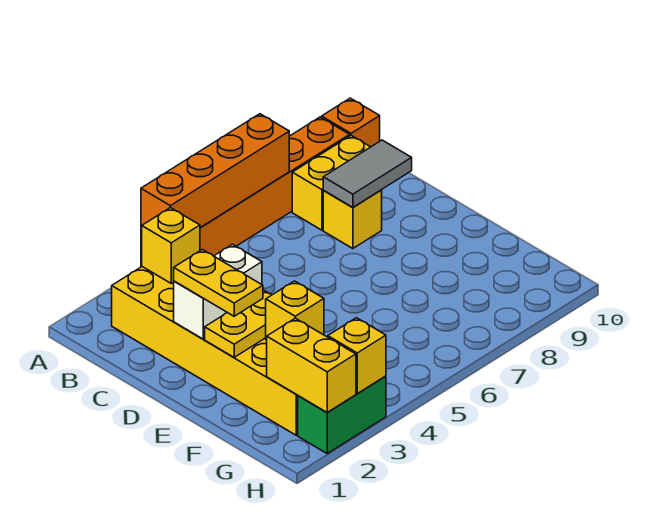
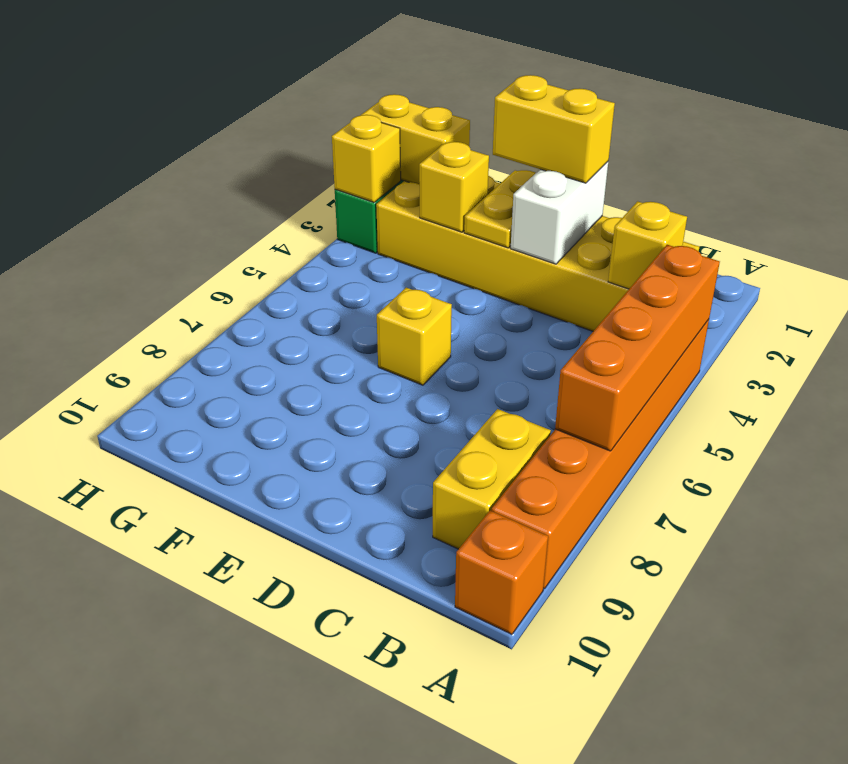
yellow 1x1 brick [323,190,382,249] -> yellow 1x1 brick moved to [377,288,452,385]
grey 1x2 tile [323,140,412,208] -> none
yellow 1x2 plate [174,250,263,316] -> yellow 1x2 brick [493,75,615,183]

